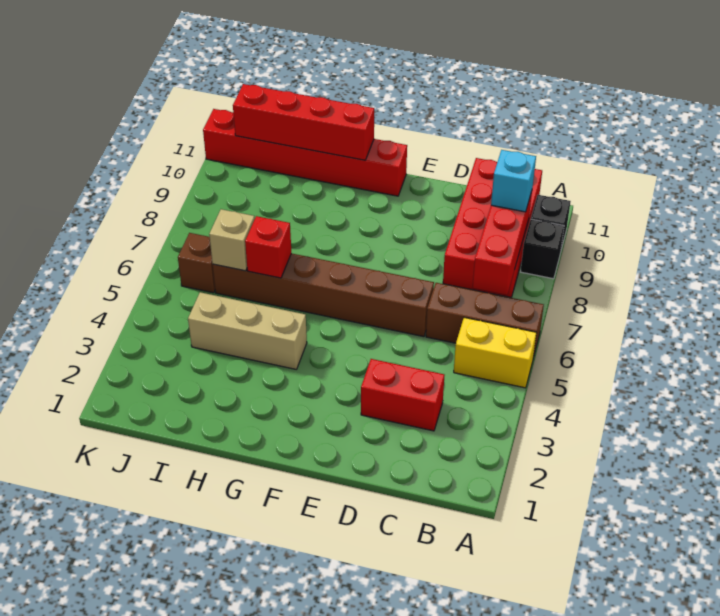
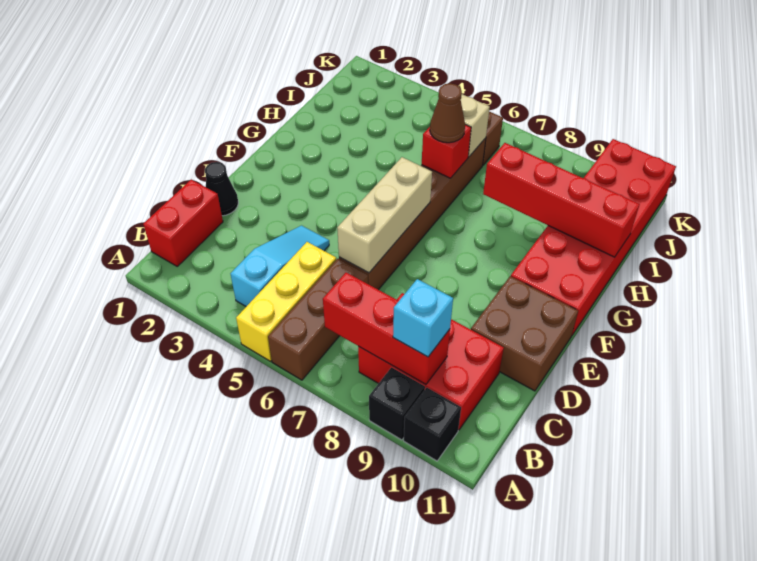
yellow 1x2 brick [454,317,537,388] -> yellow 1x3 brick [236,242,336,361]
none -> cyan 1x3 slope [231,226,329,306]
red 2x4 brick [443,158,542,298] -> red 2x3 brick [358,293,504,430]
red 1x2 brick [361,359,444,431] -> red 1x2 brick moved to [143,180,223,266]
none -> black 1x1 cone [205,162,238,216]
none -> brown 2x2 brick [471,276,578,391]
red 1x6 brick [203,109,407,196] -> red 2x6 brick [511,139,676,335]
tan 1x3 brick [188,292,307,369] -> tan 1x3 brick moved to [337,157,432,273]
red 1x4 brick [233,84,374,160] -> red 1x4 brick turned to [483,143,640,257]
none -> brown 1x1 cone [430,83,465,143]

